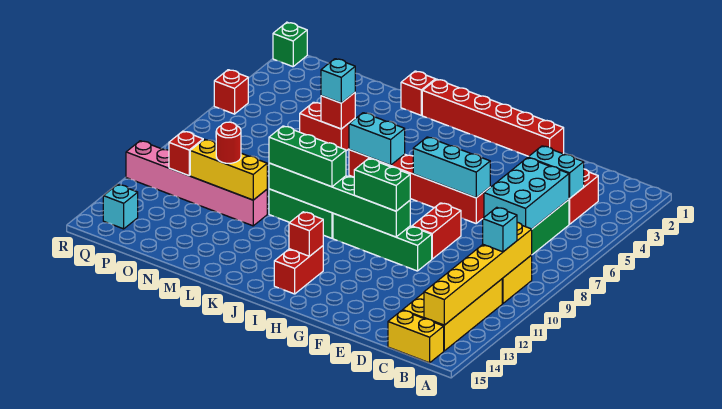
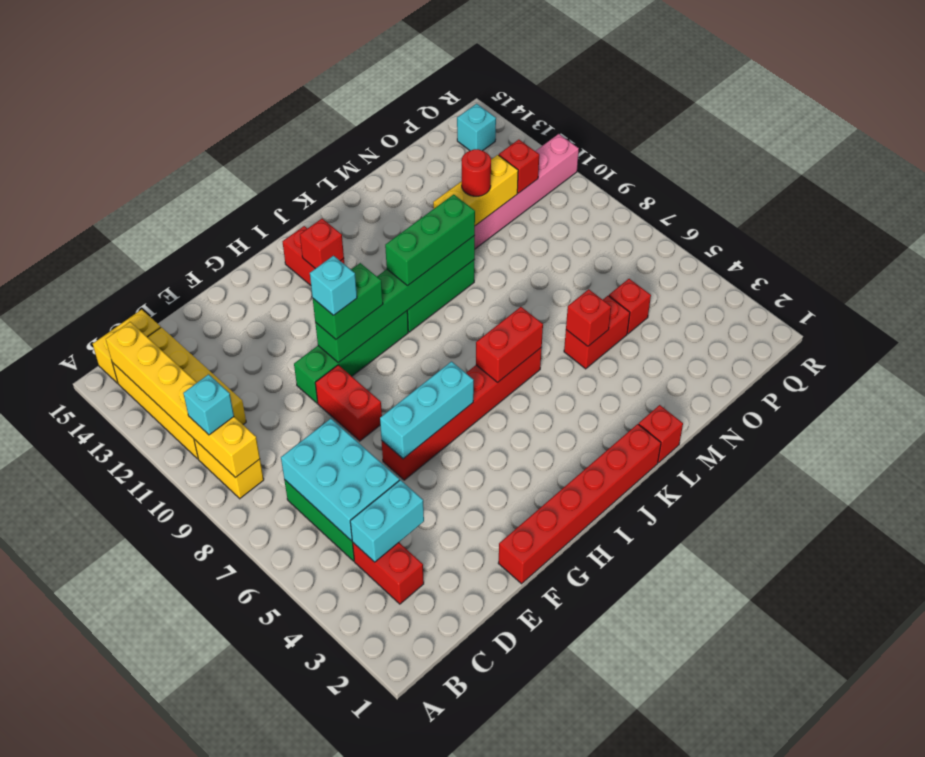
cyan 1x2 brick [349,113,405,165] -> red 1x2 brick [476,307,543,382]
cyan 1x1 brick [321,59,355,103] -> cyan 1x1 brick moved to [310,256,357,315]
green 1x1 brick [273,22,307,67] -> none
red 1x1 brick [214,70,248,114] -> red 1x1 brick moved to [609,279,651,334]

